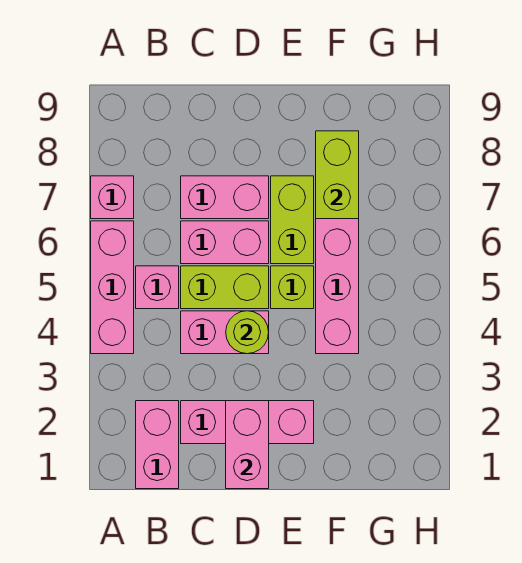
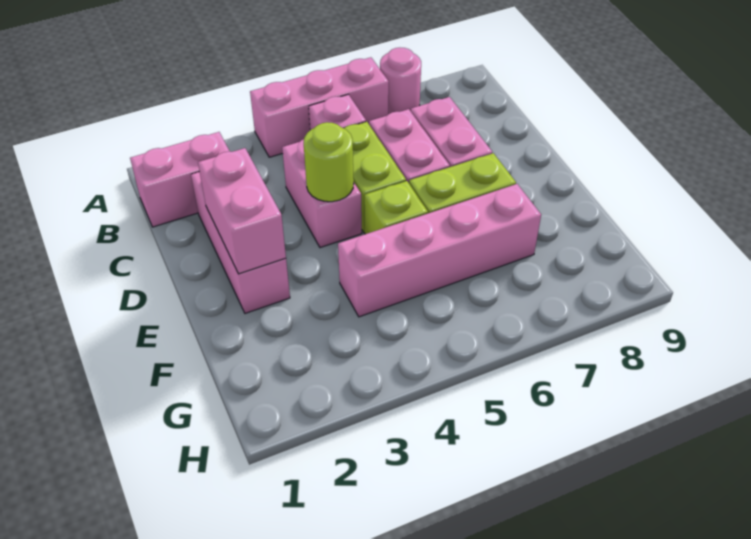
pink 1x1 brick [91,176,134,219] -> pink 1x1 round brick [380,48,421,114]
pink 1x2 brick [226,401,269,489] -> pink 1x2 brick turned to [198,148,286,274]
lime 1x2 brick [316,131,359,219] -> none

